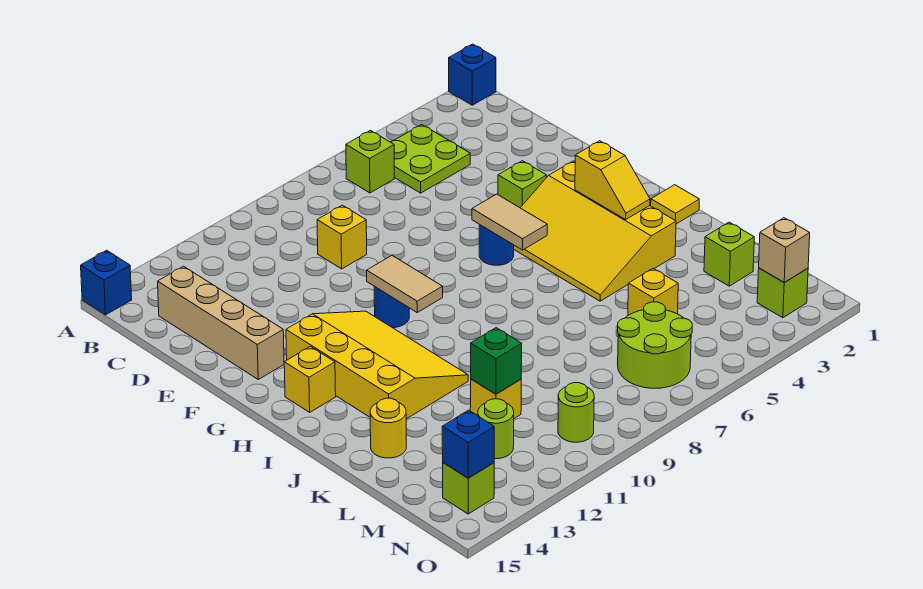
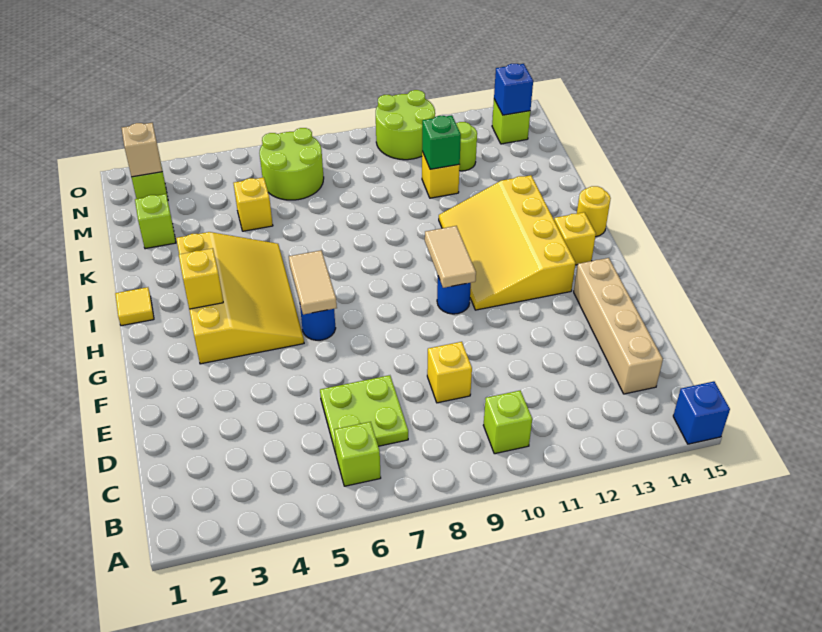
blue 1x1 brick [449,44,496,105] -> none
lime 2x2 plate [391,125,470,193] -> lime 2x2 plate moved to [320,375,408,453]
lime 1x1 brick [498,161,547,208] -> lime 1x1 brick moved to [483,390,532,454]
yellow 1x1 round brick [370,398,406,458] -> yellow 1x1 round brick moved to [577,186,611,237]
lime 1x1 round brick [558,383,594,442] -> lime 2x2 round brick [376,90,435,160]

